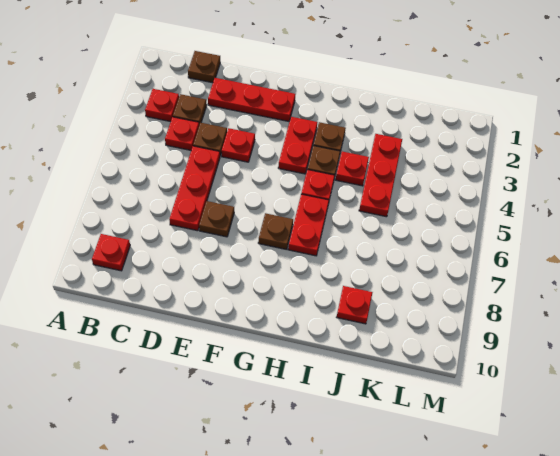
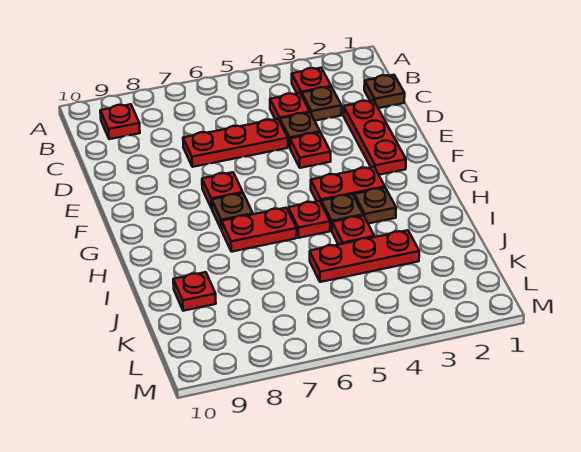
brown 1x1 plate [199,201,234,237] -> none
none -> red 1x1 plate [202,172,243,208]

